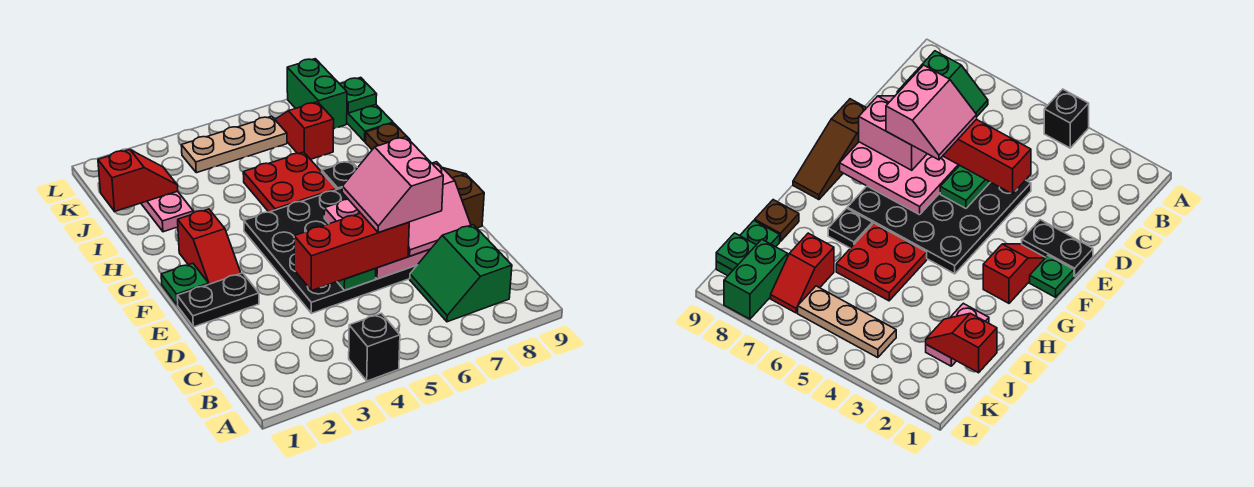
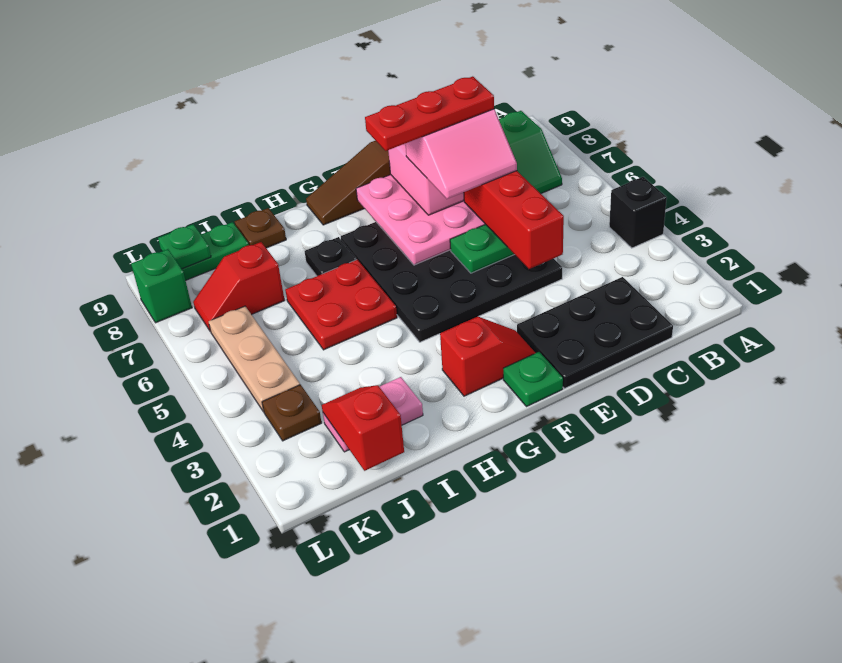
none -> red 1x3 plate [365,76,494,151]
black 1x2 plate [177,273,259,327] -> black 2x3 plate [517,277,673,389]
none -> brown 1x1 plate [262,385,322,441]
green 1x2 brick [287,59,347,129] -> green 1x1 brick [131,249,192,323]

